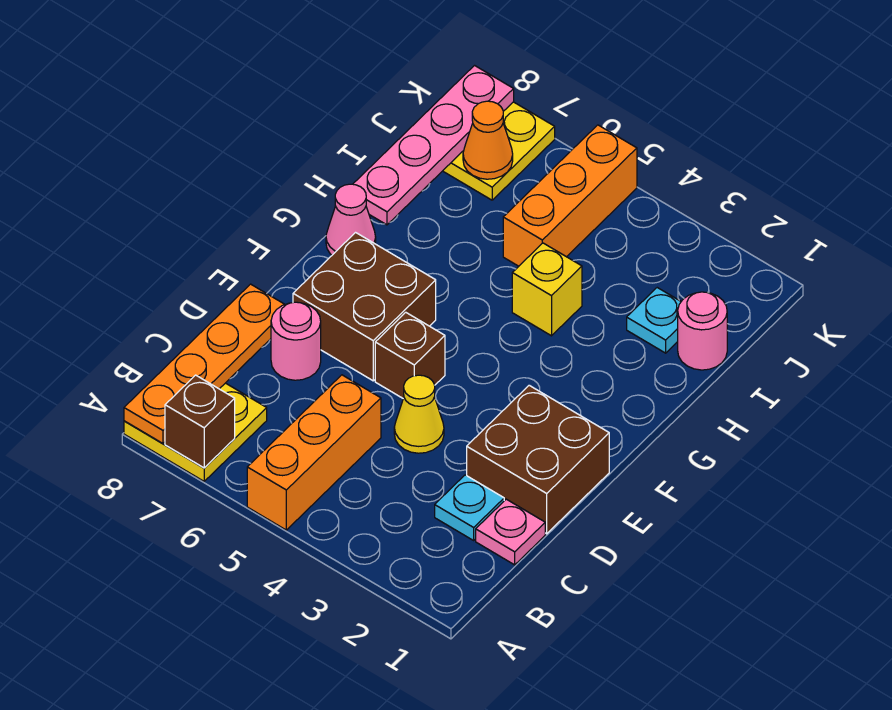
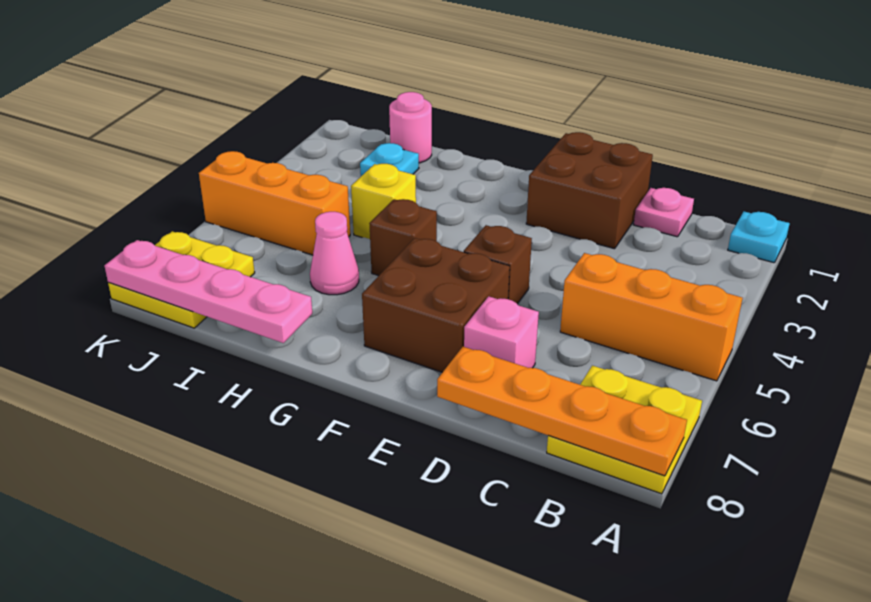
brown 1x1 brick [165,375,235,468] -> brown 1x1 brick moved to [369,199,437,276]
cyan 1x1 plate [435,475,504,540] -> cyan 1x1 plate moved to [728,212,790,263]
yellow 1x1 cone [394,375,444,453] -> none
pink 1x1 round brick [271,302,321,380] -> pink 1x1 brick [464,296,539,368]
pink 1x1 cone [326,184,376,255] -> pink 1x1 cone moved to [310,212,359,295]
orange 1x1 cone [463,101,513,179] -> none

